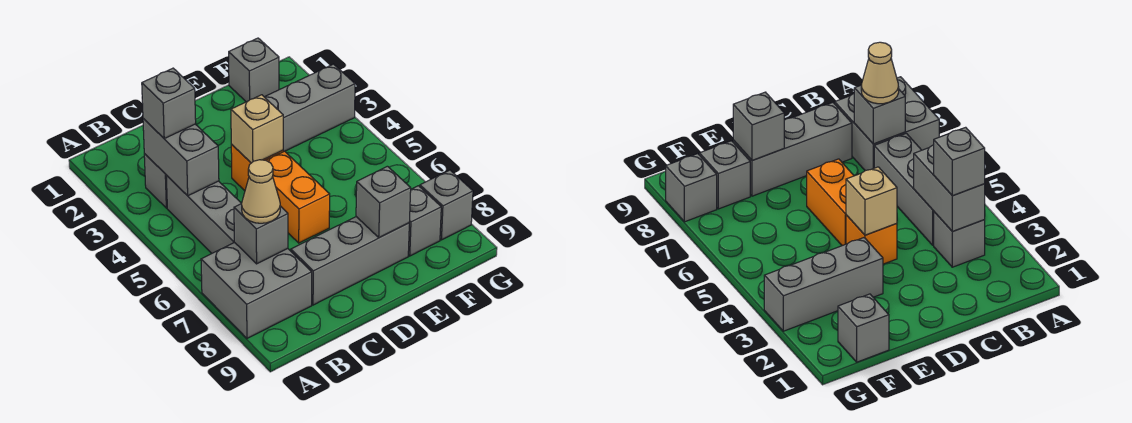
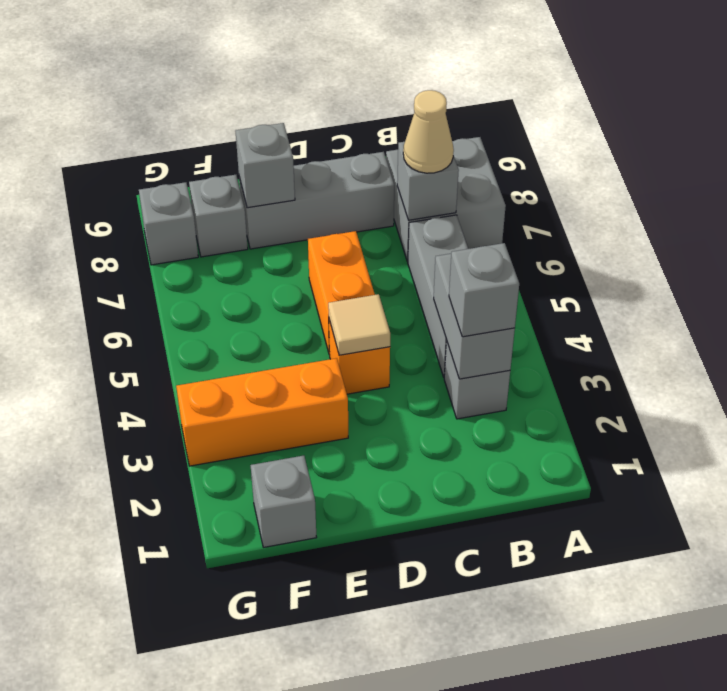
tan 1x1 brick [231,95,283,163] -> tan 1x1 tile [328,294,390,355]
grey 1x3 brick [265,64,355,152] -> orange 1x3 brick [176,358,348,466]

